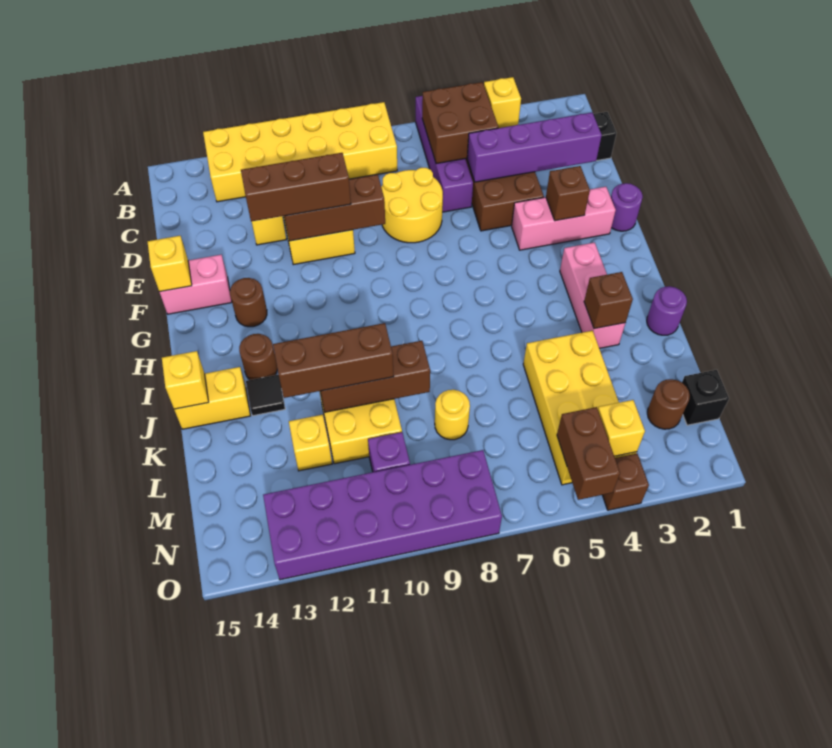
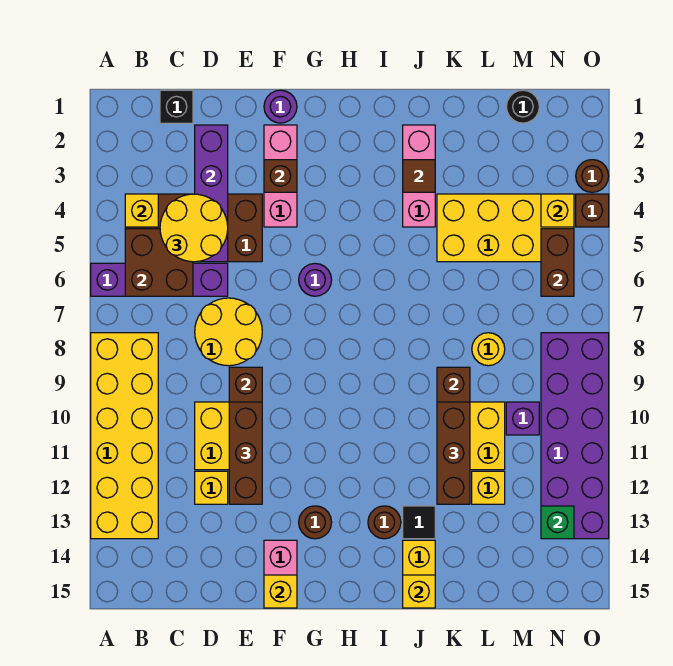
none -> yellow 2x2 round brick [160,194,228,262]
pink 1x3 brick [560,243,625,348] -> pink 1x3 brick turned to [403,125,435,227]
purple 1x1 round brick [647,286,687,335] -> purple 1x1 round brick moved to [299,263,332,296]
brown 1x1 brick [584,272,633,329] -> brown 1x1 tile [403,160,435,192]
black 1x1 brick [682,370,729,425] -> black 1x1 round brick [506,90,539,123]
brown 1x1 round brick [647,379,690,429] -> brown 1x1 round brick moved to [576,160,609,192]
brown 1x2 brick [557,407,620,500] -> brown 1x2 brick turned to [541,229,574,296]
none -> green 1x1 brick [541,506,574,539]

